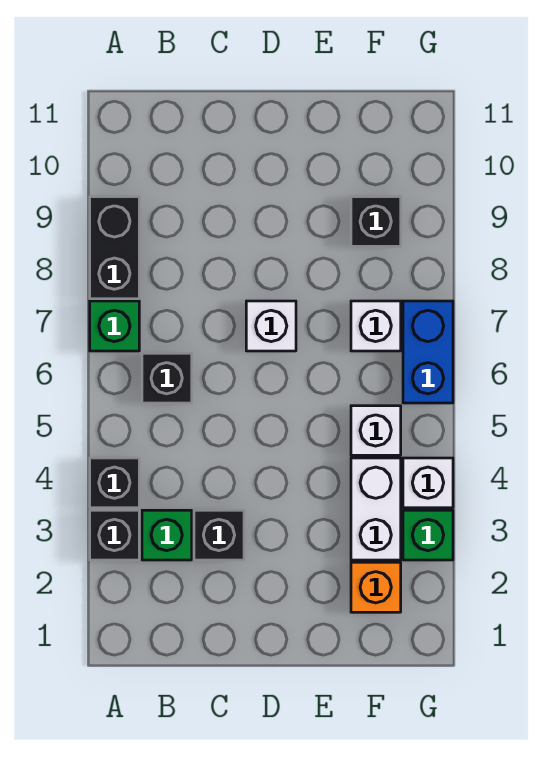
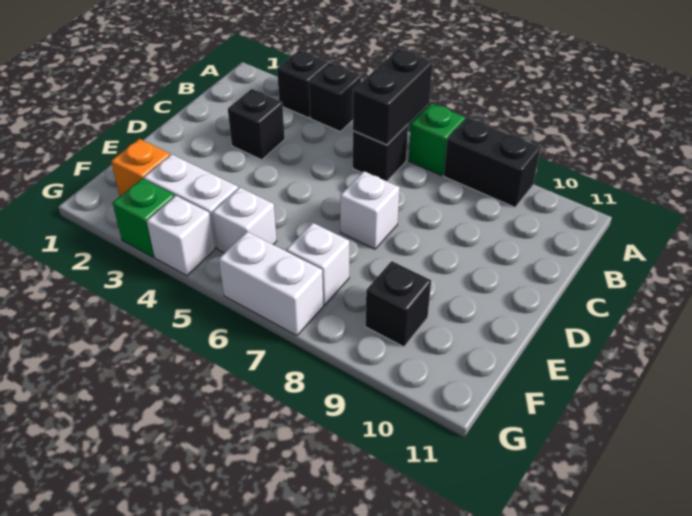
none -> black 1x2 brick [353,49,433,145]
green 1x1 brick [142,510,192,560] -> none
blue 1x2 brick [403,301,453,403] -> white 1x2 brick [219,232,323,336]

